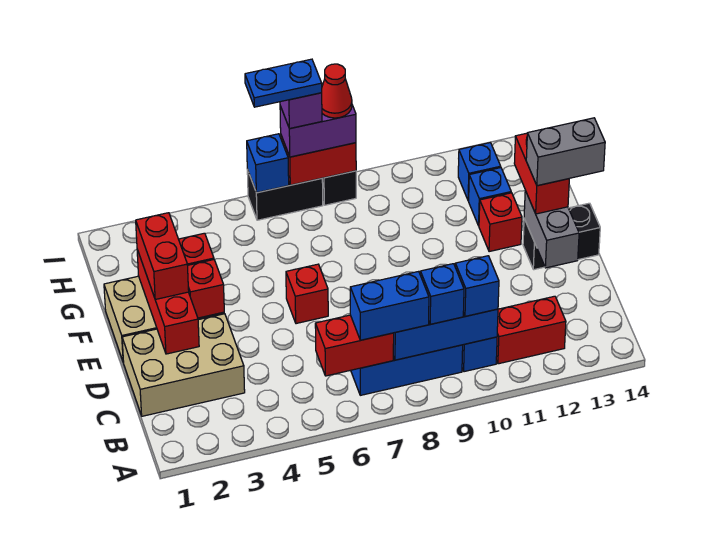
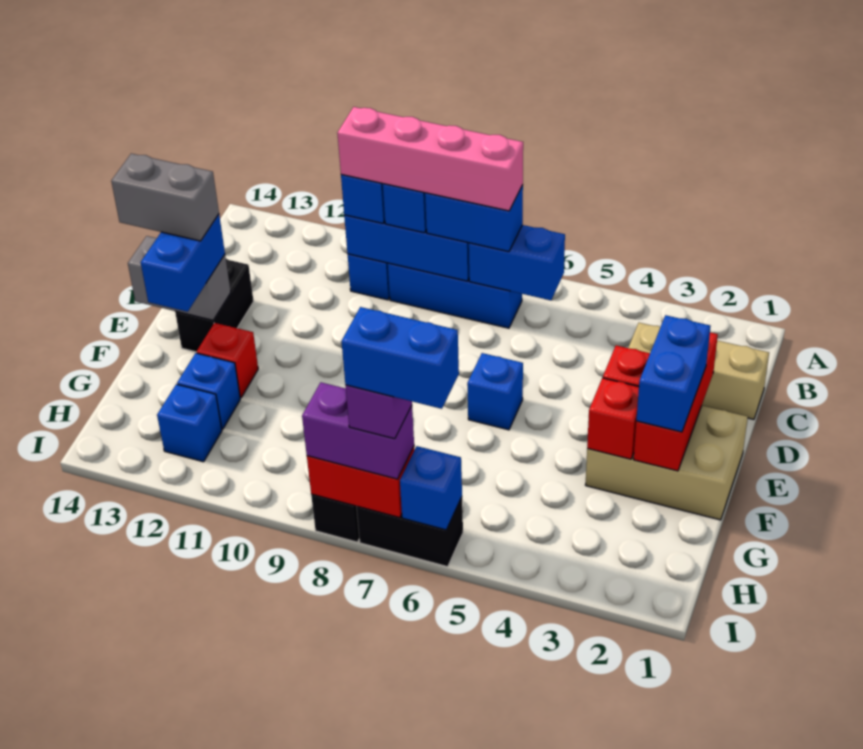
red 1x2 brick [315,315,394,376] -> blue 1x2 brick [469,225,565,300]
none -> pink 1x4 brick [337,107,523,211]
red 1x2 brick [496,296,566,364] -> none
tan 2x3 brick [122,314,245,416] -> tan 1x3 brick [628,323,769,419]
grey 1x2 brick [524,191,579,268] -> grey 1x2 brick turned to [128,236,231,320]
red 1x2 brick [136,213,189,299] -> blue 1x2 brick [636,315,710,432]
red 1x1 brick [286,264,328,324] -> blue 1x1 brick [467,353,523,430]
black 1x2 brick [523,203,600,270] -> black 1x2 brick turned to [175,259,254,352]
red 1x2 brick [514,133,569,214] -> blue 1x2 brick [141,214,225,312]
blue 1x2 plate [245,59,322,107] -> blue 1x2 brick [341,307,459,409]
red 1x1 cone [322,64,352,118] -> none

